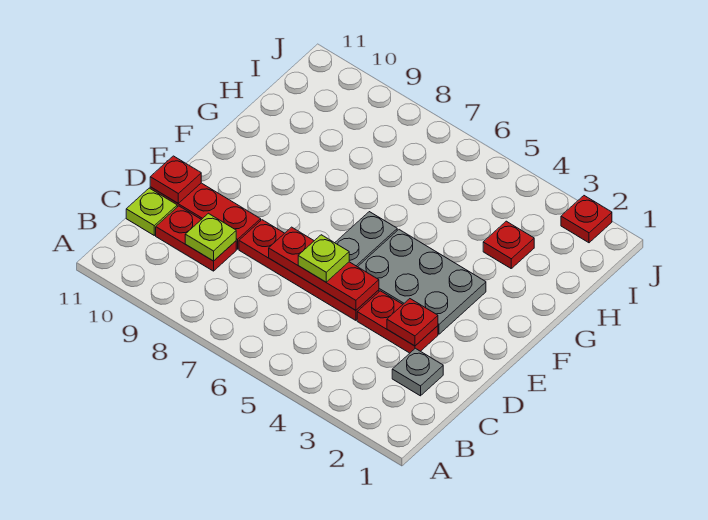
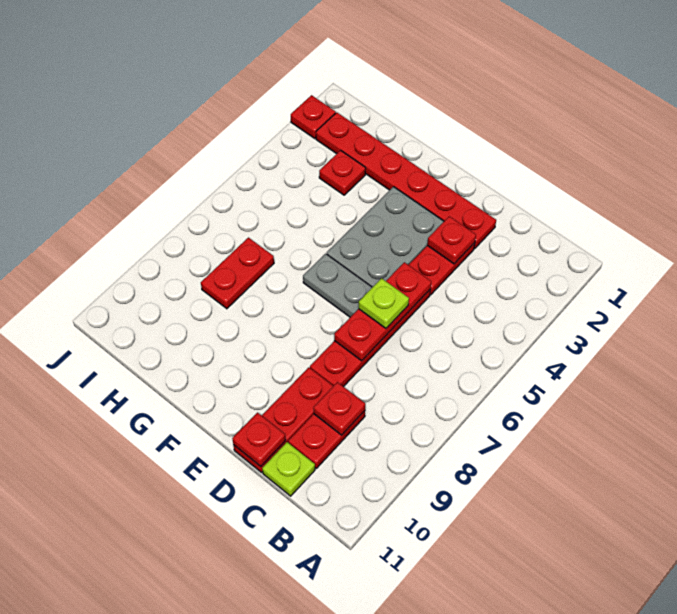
grey 1x1 plate [392,348,443,396] -> none
lime 1x1 plate [185,213,236,261] -> red 1x1 plate [313,382,365,435]
none -> red 1x6 plate [316,112,496,249]
none -> red 1x2 plate [201,238,274,309]

